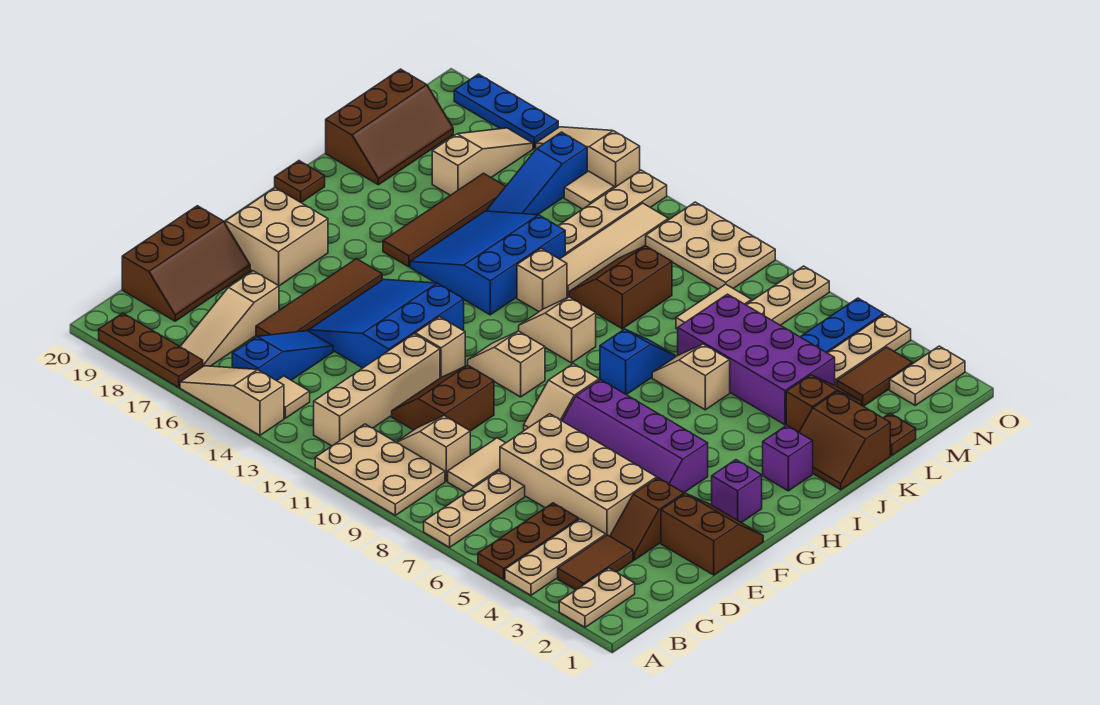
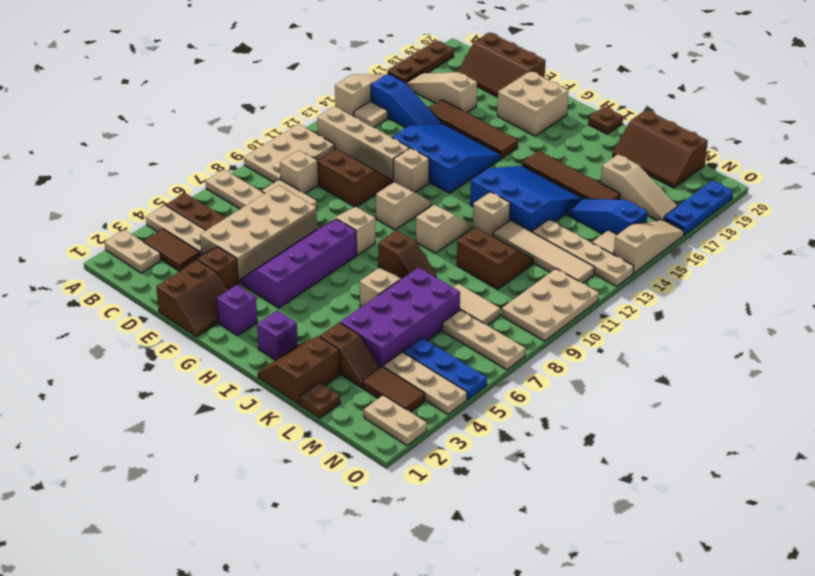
blue 1x2 slope [600,329,675,395] -> brown 1x2 slope [378,230,436,278]

